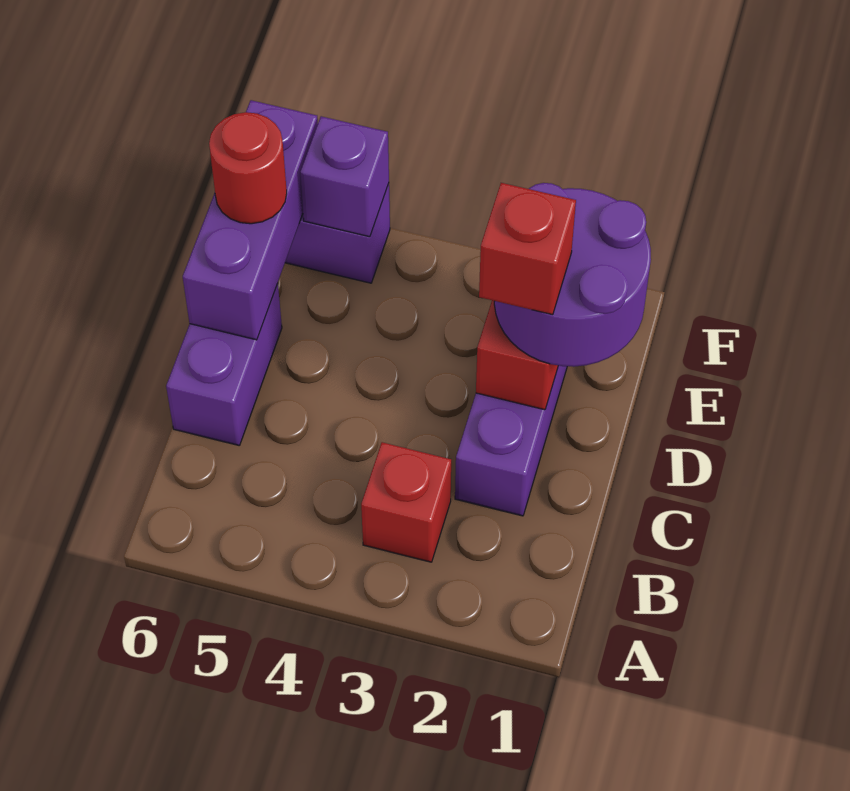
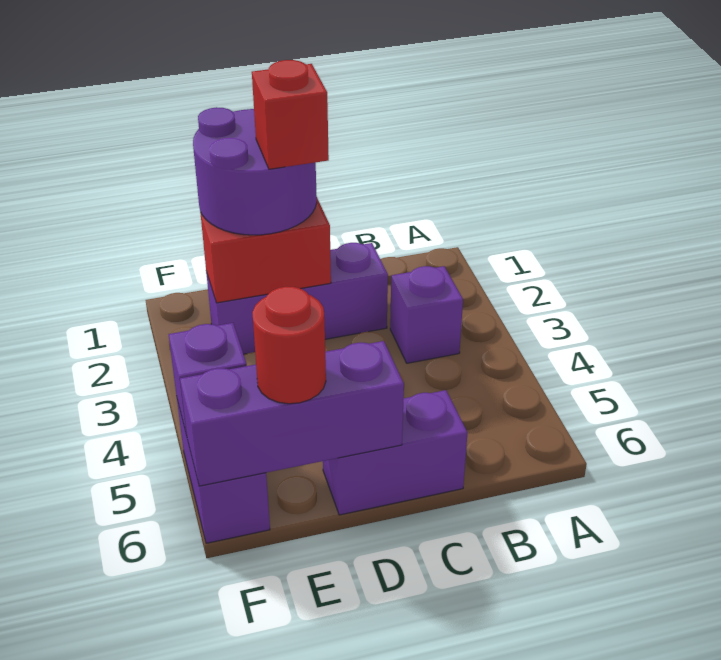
red 1x1 brick [361,442,451,562] -> purple 1x1 brick [390,266,463,363]

